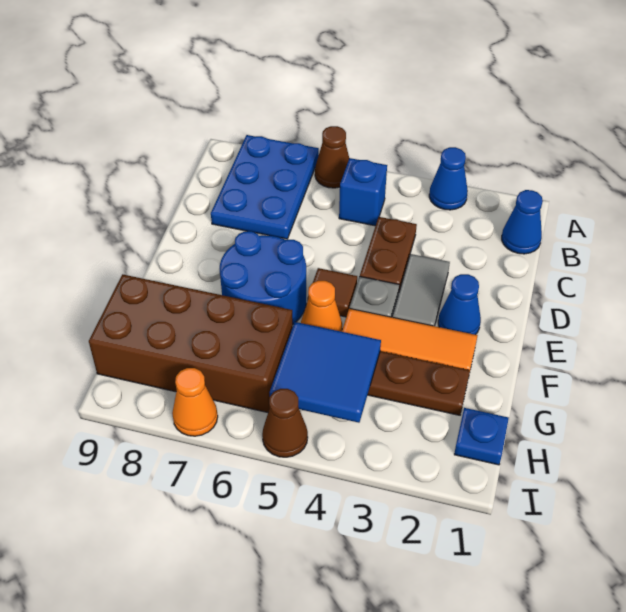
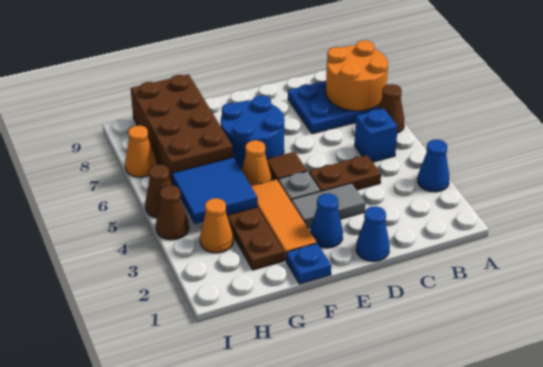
none -> orange 2x2 round brick [326,40,388,111]
blue 1x1 cone [502,190,543,254] -> blue 1x1 cone moved to [356,206,390,261]
blue 1x1 plate [454,408,509,465] -> blue 1x1 plate moved to [286,243,331,284]
none -> orange 1x1 cone [200,198,233,253]
none -> brown 1x1 cone [156,186,189,240]

